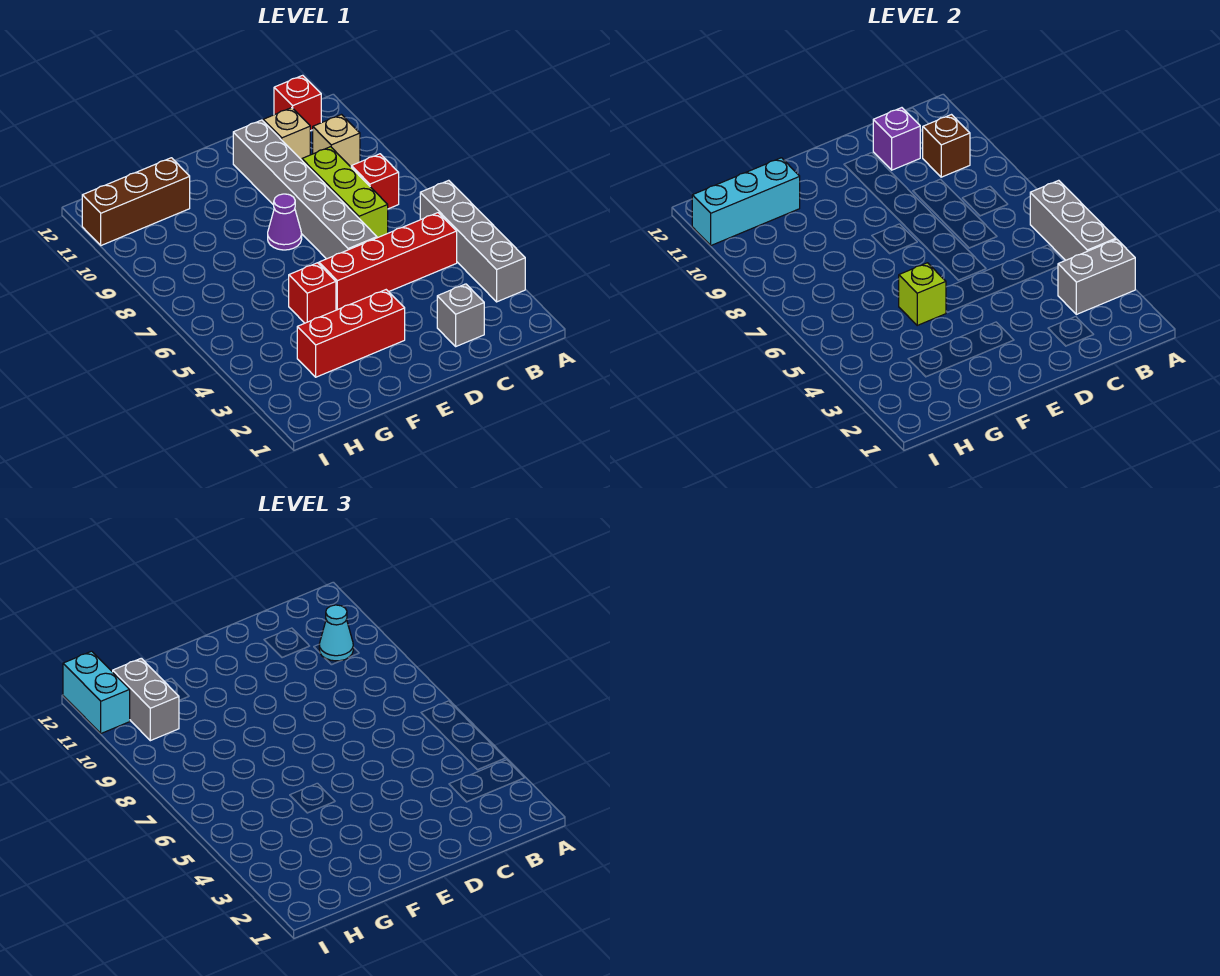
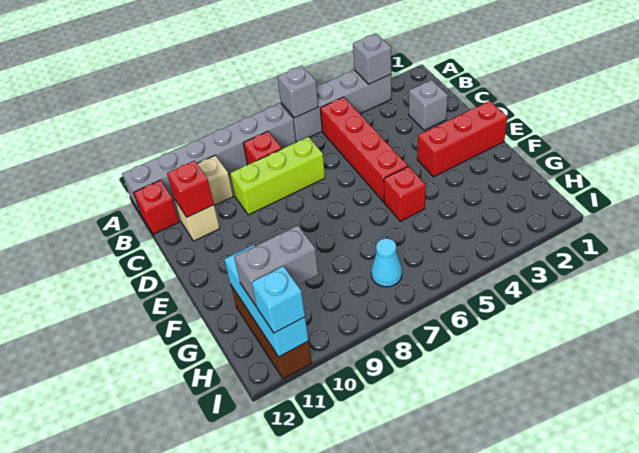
grey 1x2 brick [1058,239,1135,314] -> grey 1x1 brick [353,33,391,84]
grey 1x3 brick [1030,180,1116,260] -> grey 1x1 brick [277,66,318,118]
brown 1x1 brick [923,115,970,177] -> none
cyan 1x1 cone [319,605,353,661] -> cyan 1x1 cone moved to [371,238,402,287]
purple 1x1 brick [873,108,920,170] -> red 1x1 brick [167,161,214,217]
grey 1x6 brick [233,120,377,259] -> grey 1x6 brick moved to [122,103,296,214]
red 1x3 brick [297,290,405,377] -> red 1x3 brick turned to [417,101,507,177]
purple 1x1 cone [268,194,302,250] -> none
lime 1x1 brick [899,263,946,325] -> none
cyan 1x2 brick [63,651,130,733] -> cyan 1x1 brick [252,266,305,333]

